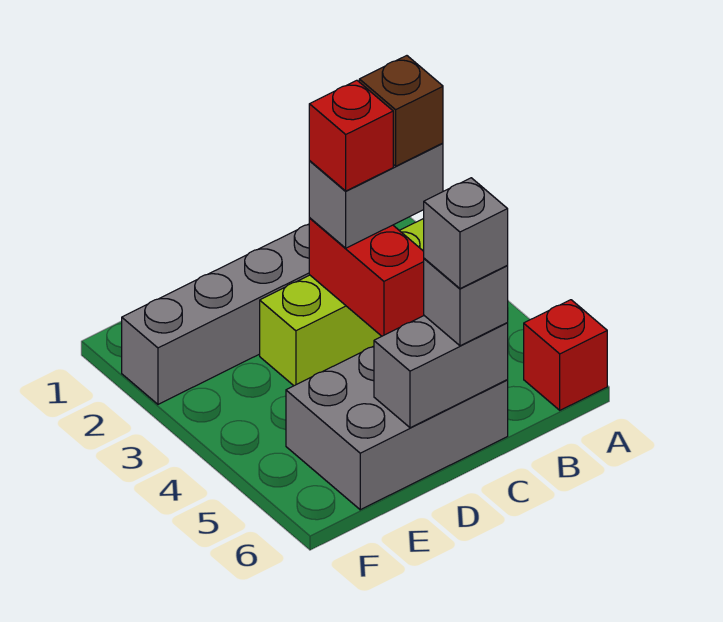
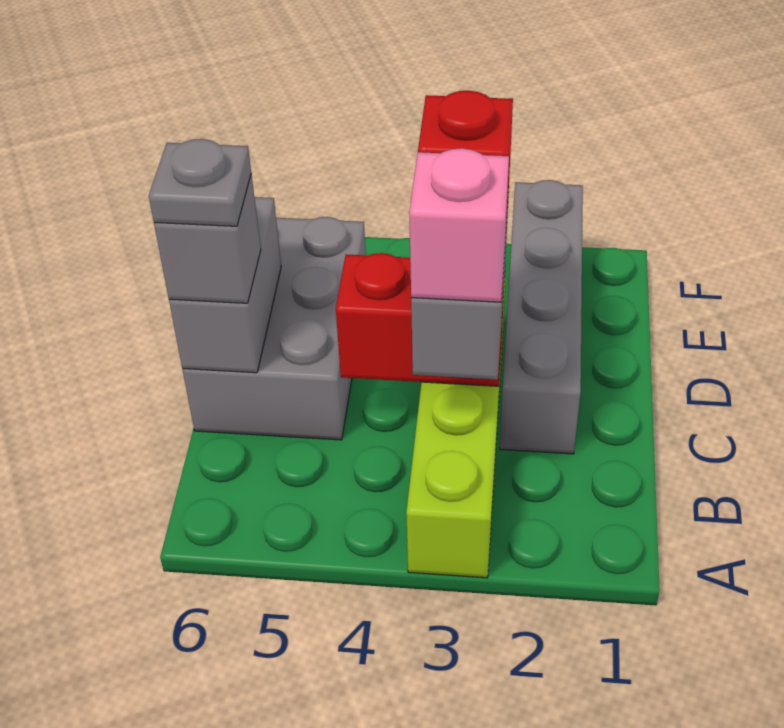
red 1x1 brick [524,300,607,410] -> none
brown 1x1 brick [359,56,443,166] -> pink 1x1 brick [409,148,509,302]
grey 1x1 brick [424,178,508,289] -> grey 1x1 plate [149,139,251,226]

